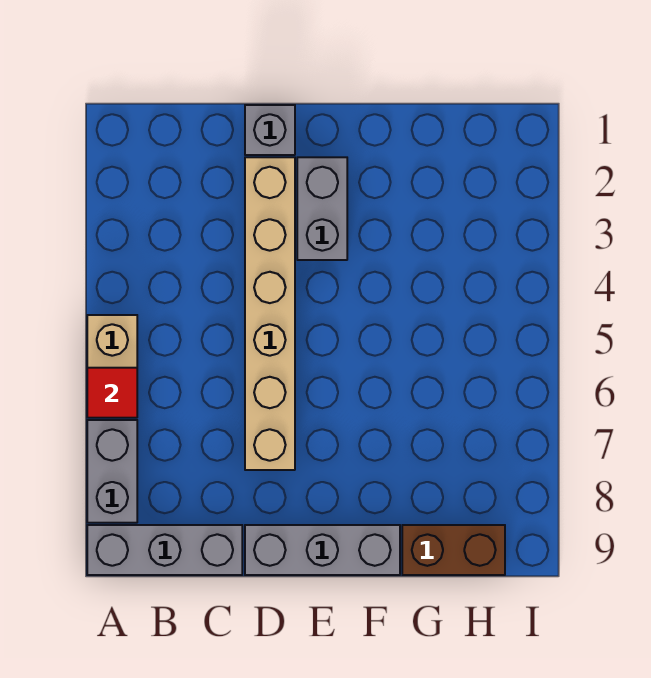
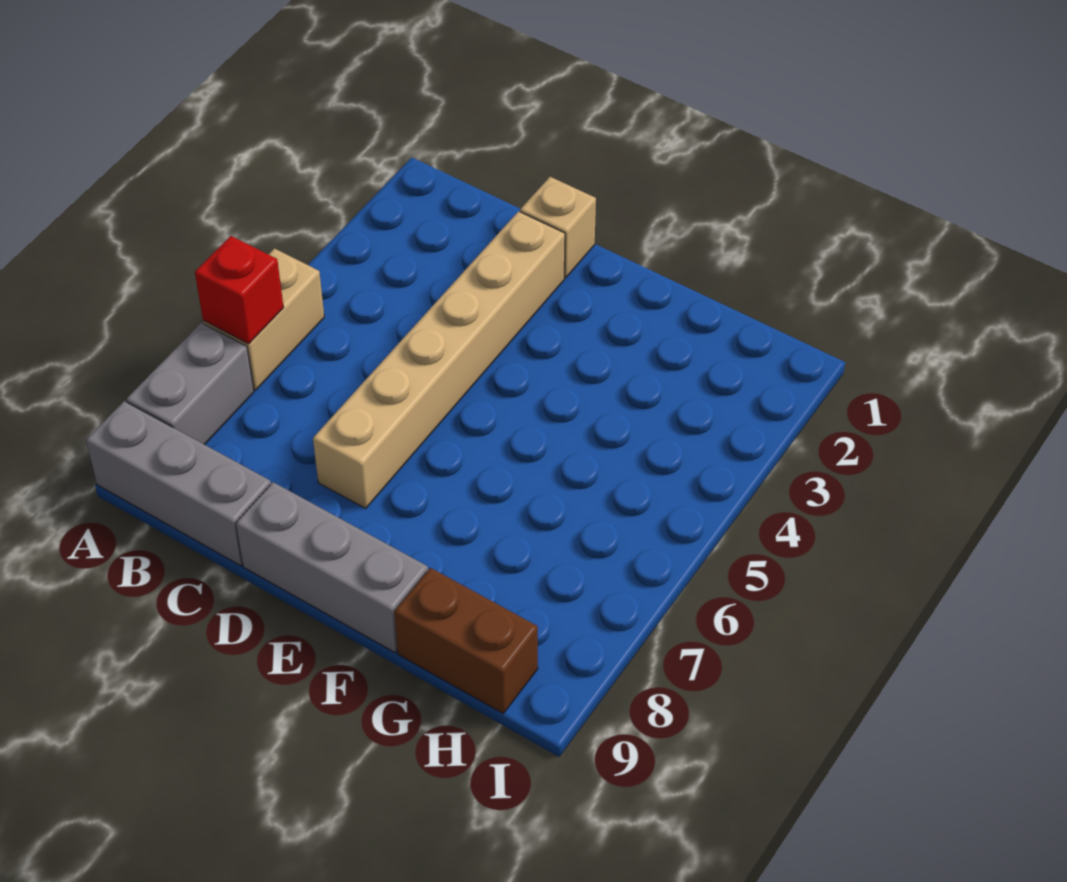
red 1x1 tile [87,368,137,418] -> red 1x1 brick [195,236,284,344]
grey 1x1 brick [245,105,295,155] -> tan 1x1 brick [520,177,596,278]
grey 1x2 brick [297,157,347,260] -> none

